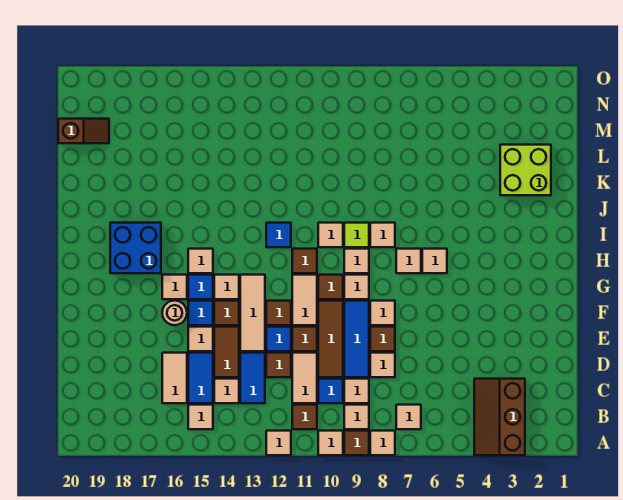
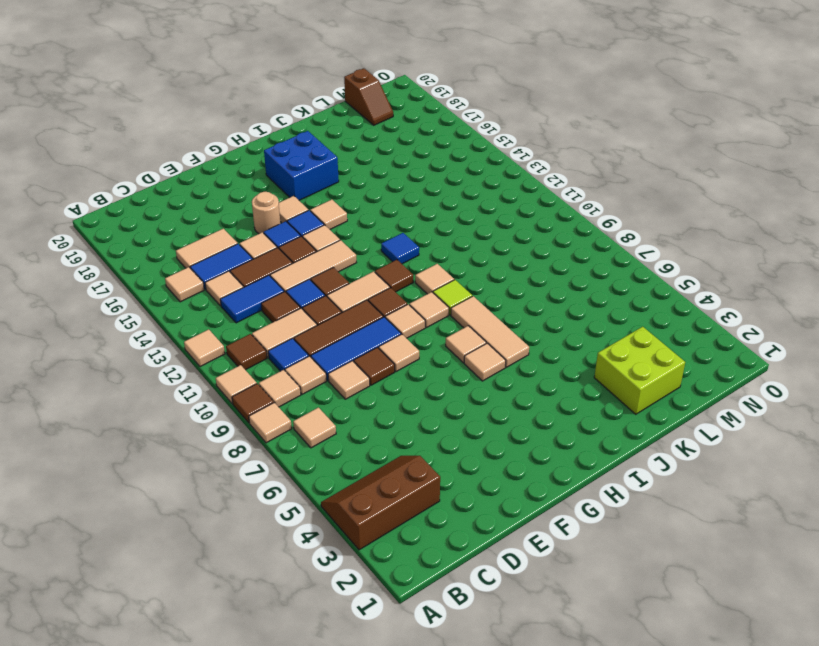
tan 1x1 tile [370,223,395,247] -> tan 1x3 tile [451,296,529,367]

